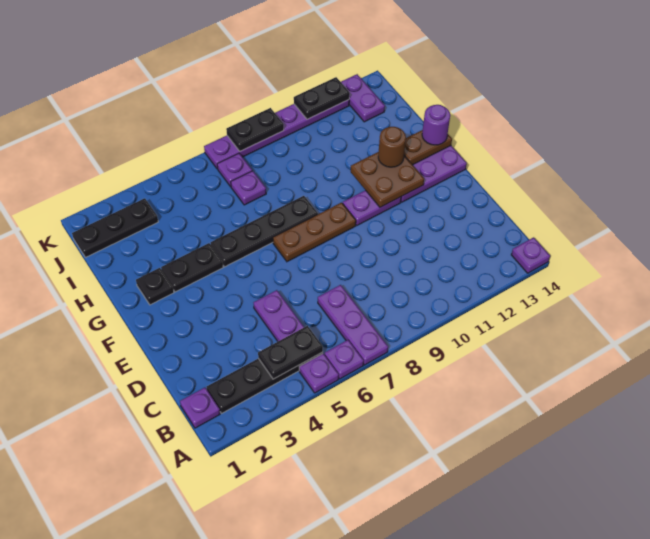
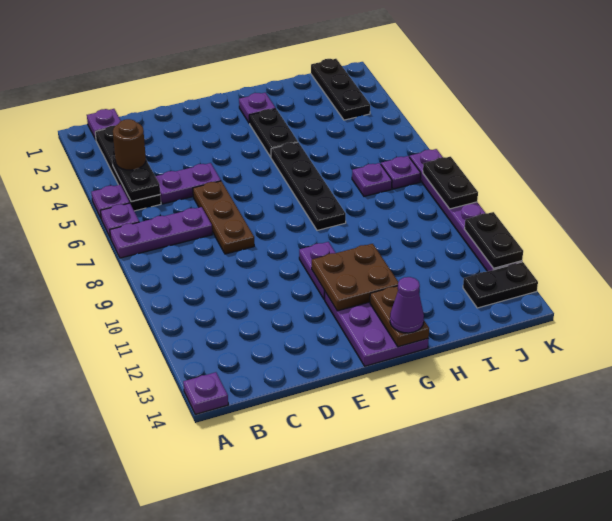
brown 1x3 plate [273,203,356,262] -> brown 1x3 plate moved to [193,181,254,254]
black 1x1 plate [136,268,174,305] -> purple 1x1 plate [239,93,276,123]
brown 1x1 round brick [378,127,406,167] -> brown 1x1 round brick moved to [113,119,146,170]
purple 1x1 round brick [422,105,450,145] -> purple 1x1 cone [390,277,424,333]
purple 1x2 plate [341,74,385,122] -> black 1x2 plate [463,262,538,308]

